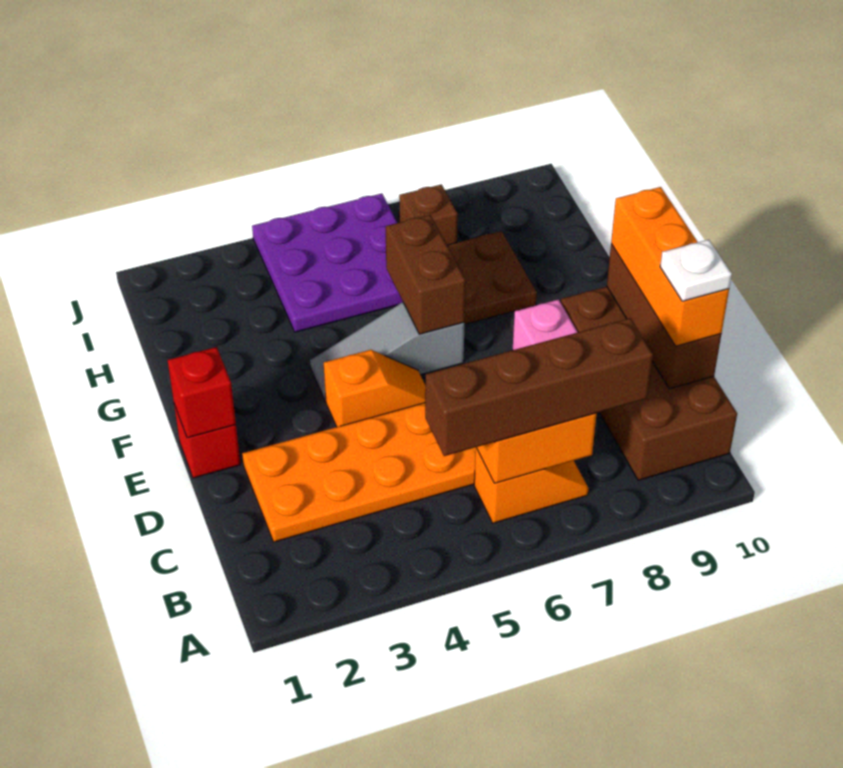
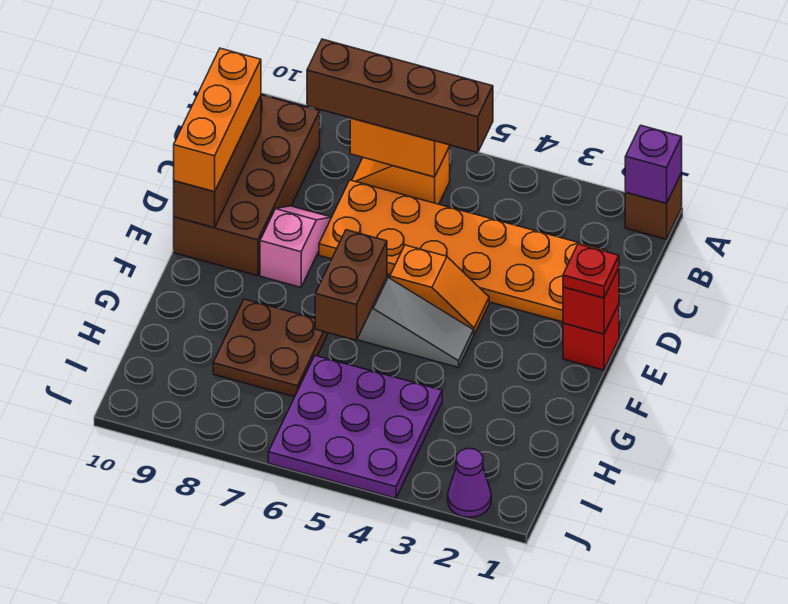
none -> purple 1x1 brick [625,125,682,203]
white 1x1 plate [660,240,732,301] -> none
none -> red 1x1 plate [563,244,619,298]
orange 1x2 slope [324,350,426,427] -> orange 1x2 slope turned to [390,245,489,334]
brown 1x1 brick [399,184,458,245] -> brown 1x1 brick moved to [625,173,682,239]
none -> purple 1x1 cone [448,448,491,517]

